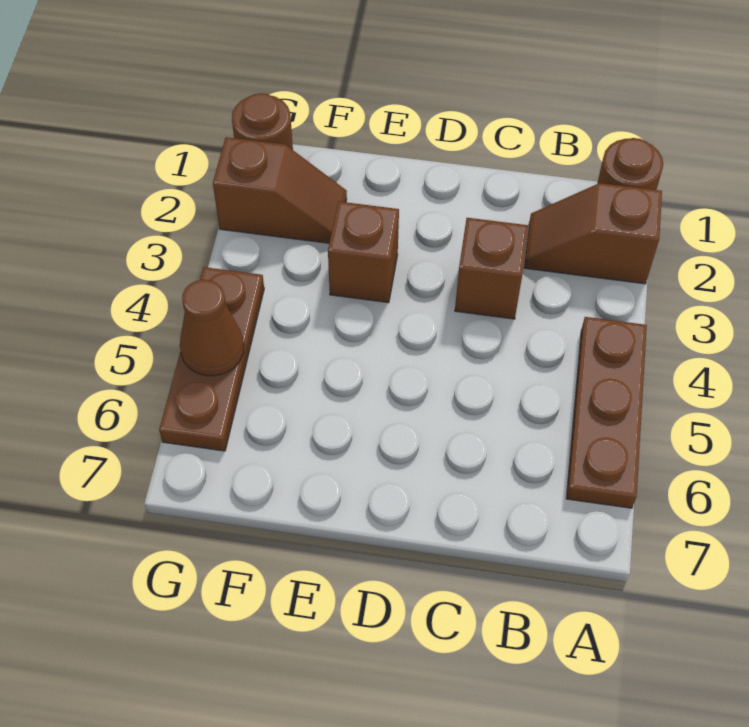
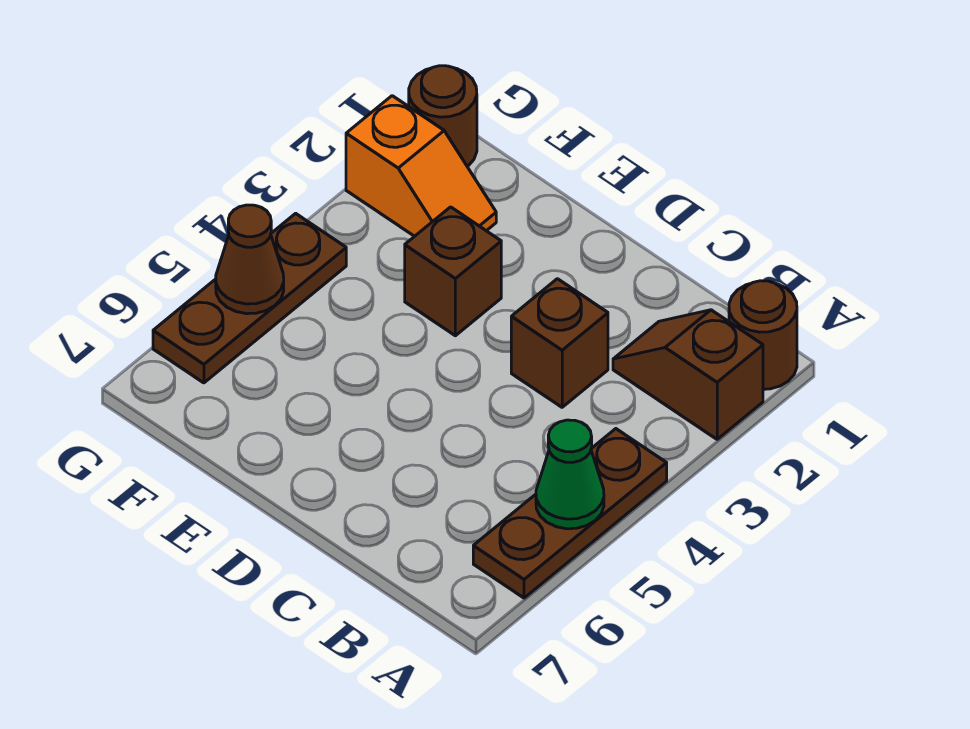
none -> green 1x1 cone [536,420,604,529]
brown 1x2 slope [213,137,347,243] -> orange 1x2 slope [346,96,496,236]

